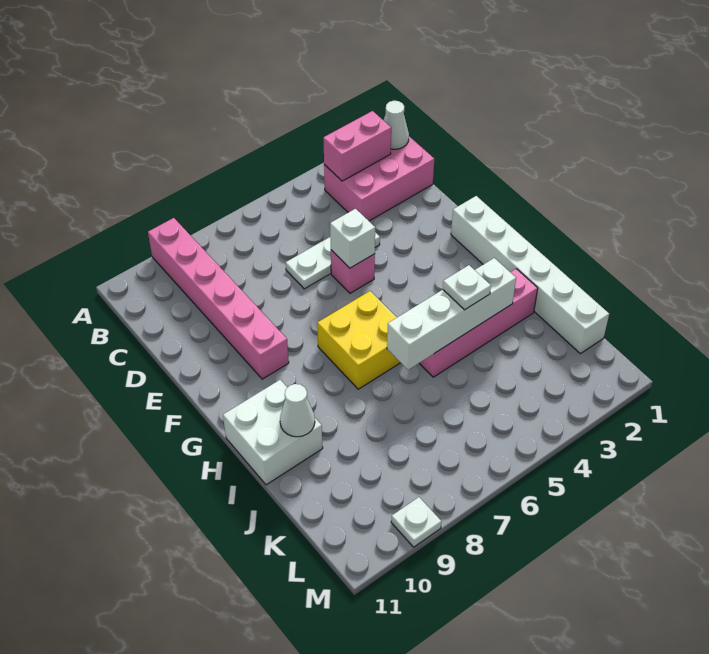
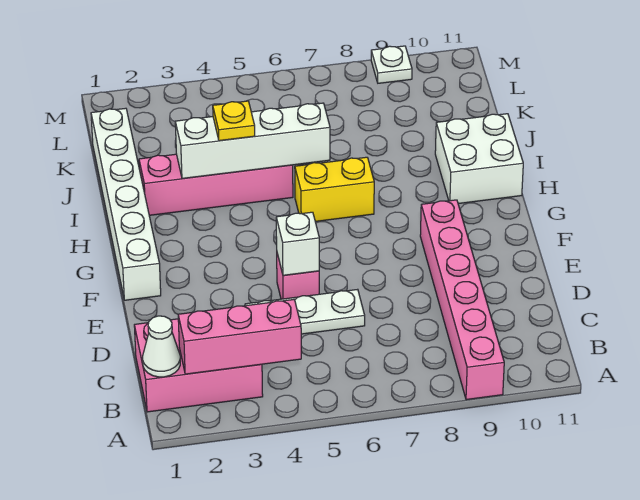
pink 1x2 brick [323,111,391,181] -> pink 1x3 brick [178,300,301,374]
yellow 2x2 brick [317,291,400,389] -> yellow 1x2 brick [295,157,374,222]
white 1x1 plate [443,265,491,310] -> yellow 1x1 plate [213,101,255,141]
white 1x1 cone [280,384,315,437] -> none

